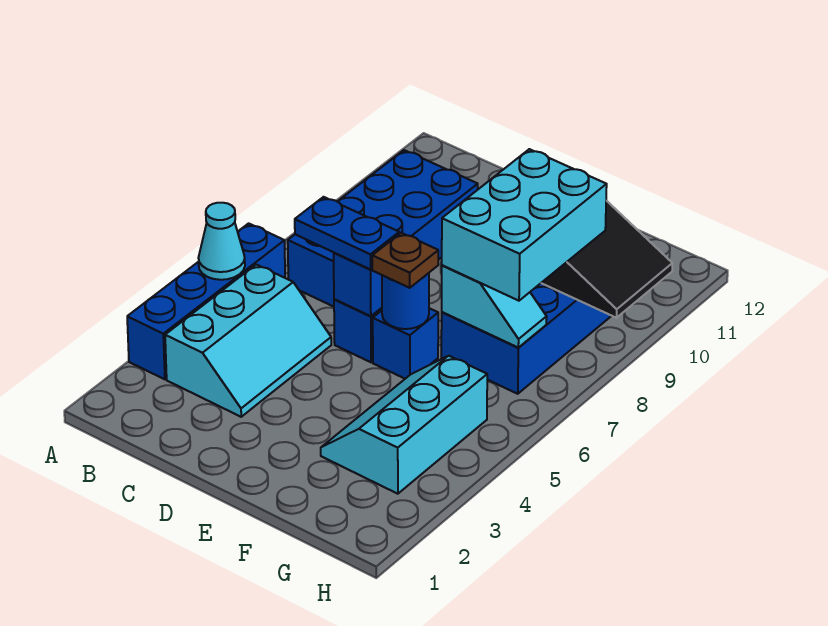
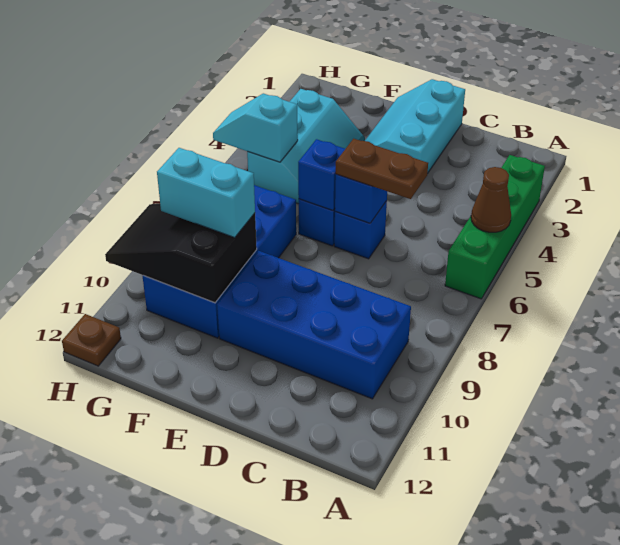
blue 1x4 brick [127,223,285,379] -> green 1x4 brick [445,155,545,299]
cyan 1x1 cone [198,203,245,280] -> brown 1x1 cone [471,167,511,232]
cyan 2x3 slope [165,265,331,417] -> cyan 2x3 slope moved to [365,79,465,174]
blue 2x4 brick [288,150,478,307] -> blue 2x4 brick turned to [217,251,411,399]
blue 1x2 plate [295,197,399,269] -> brown 1x2 plate [336,139,428,199]
blue 1x1 round brick [382,273,429,329] -> blue 1x1 brick [298,139,345,211]
brown 1x1 plate [372,233,438,288] -> brown 1x1 plate moved to [62,314,121,366]
cyan 1x2 slope [442,265,547,348] -> cyan 1x2 slope moved to [213,93,298,162]
cyan 2x3 brick [442,149,607,301] -> cyan 1x2 brick [157,148,255,237]

